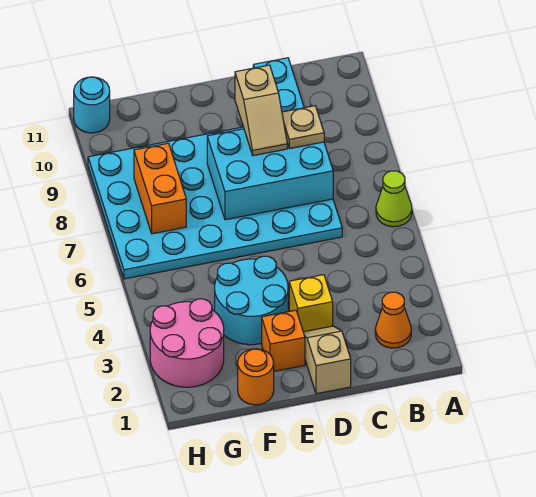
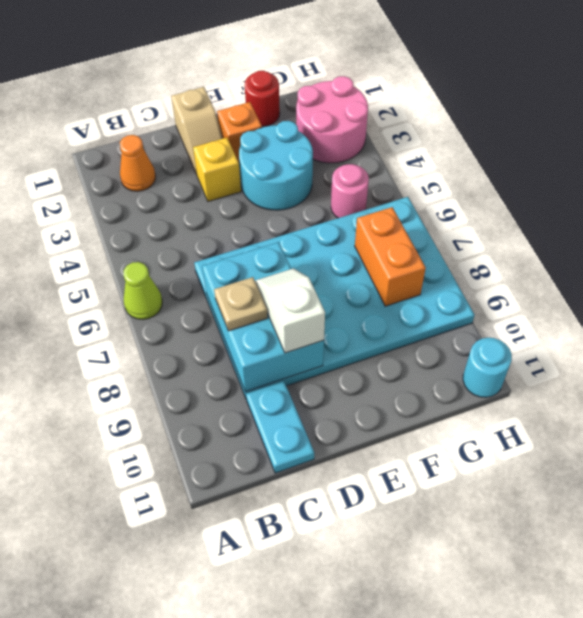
cyan 2x3 brick [207,129,333,220] -> cyan 2x3 brick turned to [202,242,324,392]
tan 1x2 slope [235,65,287,156] -> white 1x2 slope [255,268,325,353]
orange 1x1 round brick [238,349,274,405] -> red 1x1 round brick [245,71,280,126]
none -> pink 1x1 round brick [331,164,369,218]

